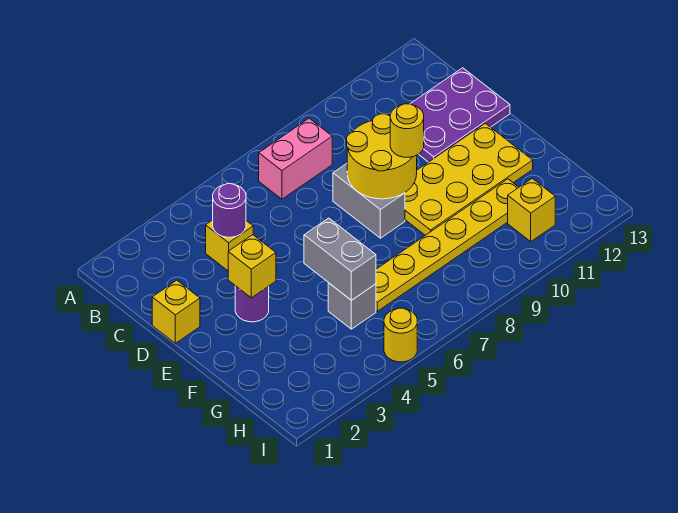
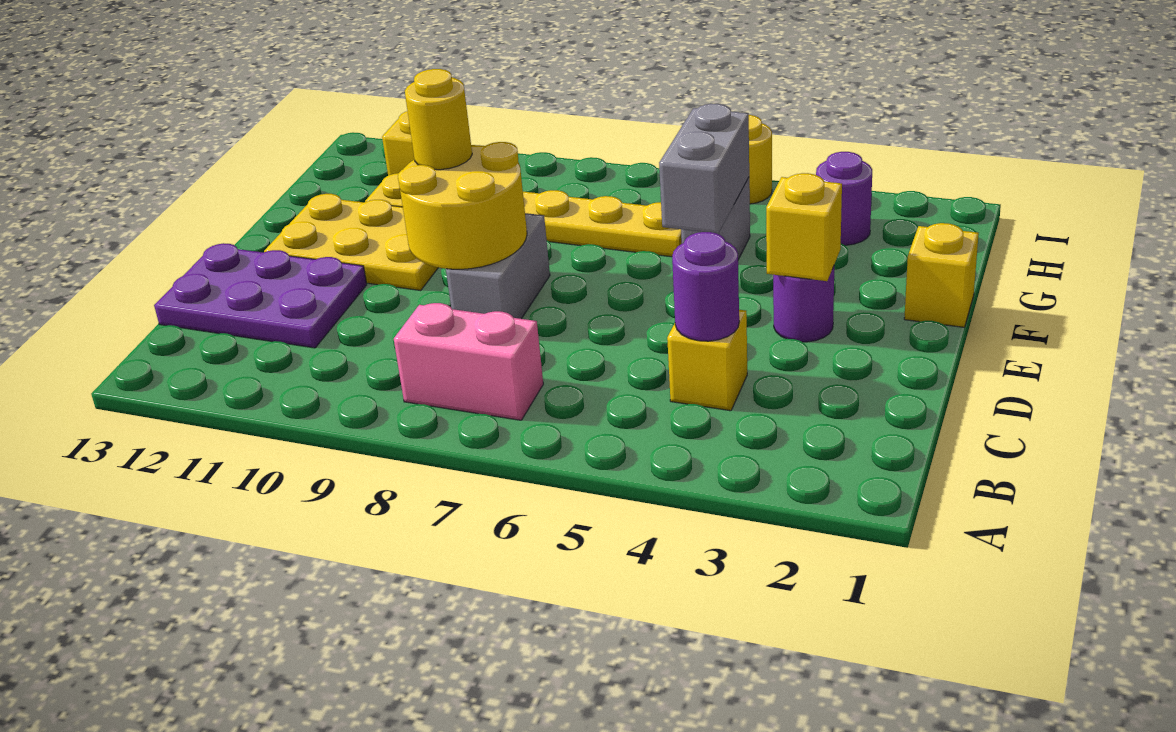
yellow 1x1 brick [152,280,200,343] -> yellow 1x1 brick moved to [904,223,979,327]
yellow 2x4 plate [405,123,533,235] -> yellow 2x3 plate [264,194,438,291]
none -> purple 1x1 round brick [816,152,872,245]

